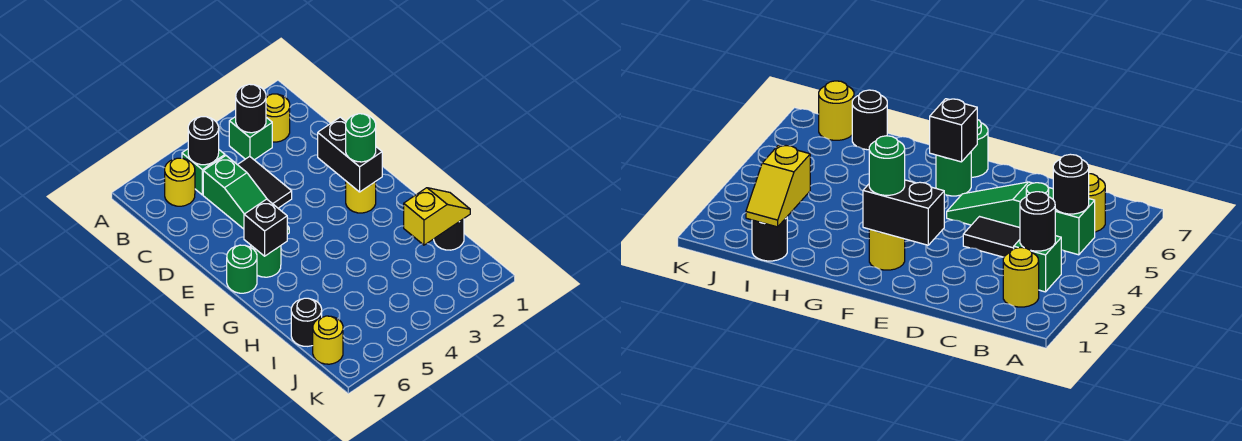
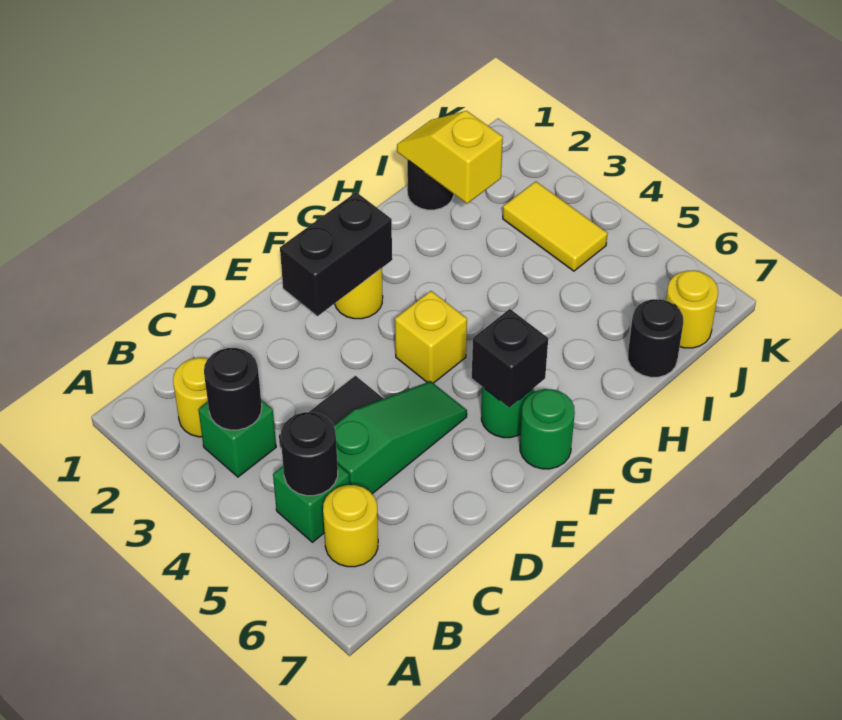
green 1x1 round brick [346,114,376,162] -> none
none -> yellow 1x1 brick [395,291,467,383]
none -> yellow 1x2 tile [503,181,608,271]

